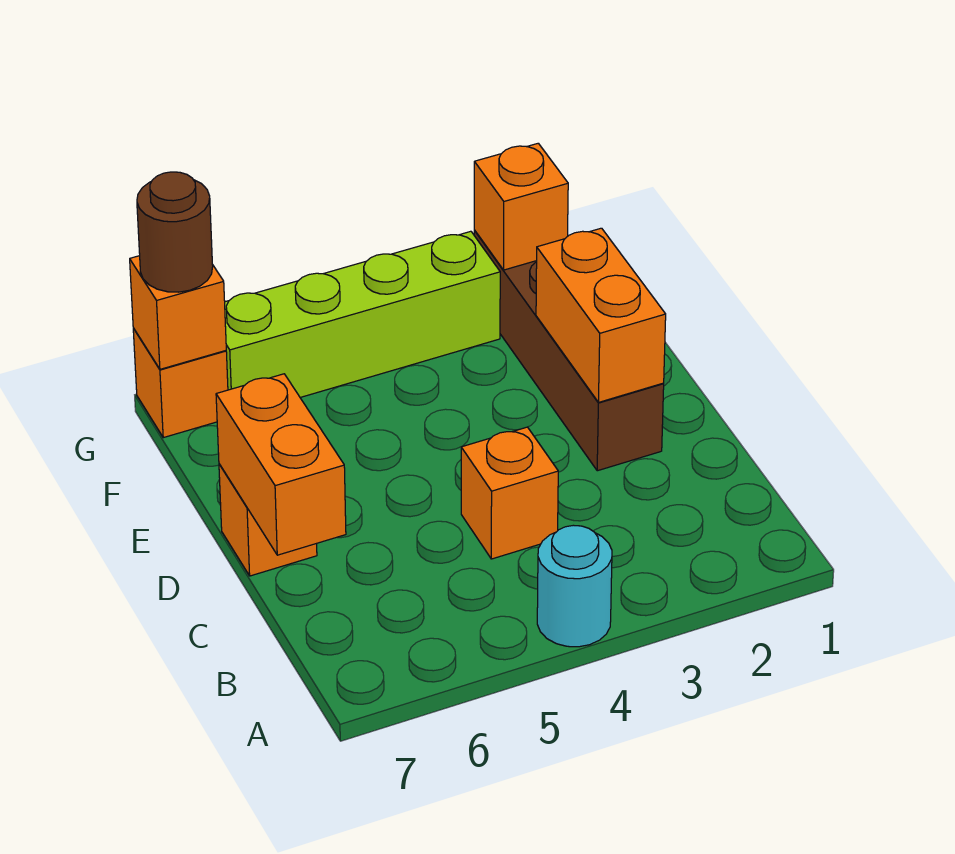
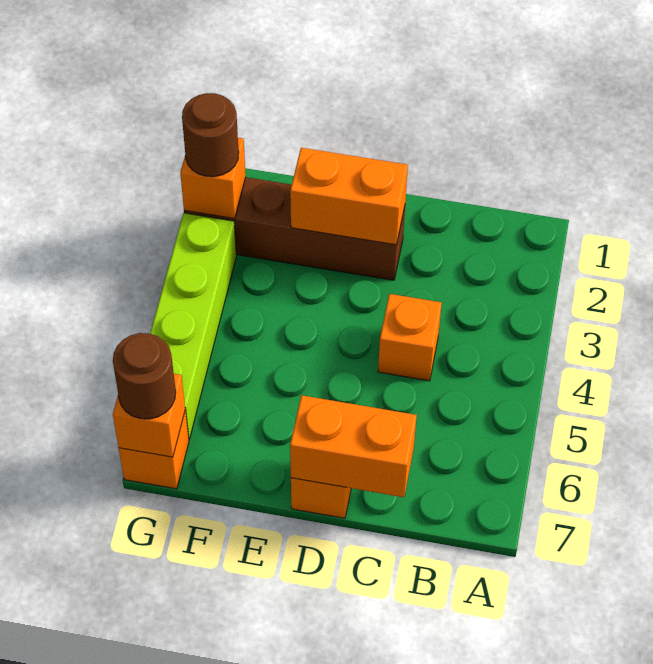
cyan 1x1 round brick [537,525,612,647] -> none
none -> brown 1x1 round brick [182,93,239,177]

